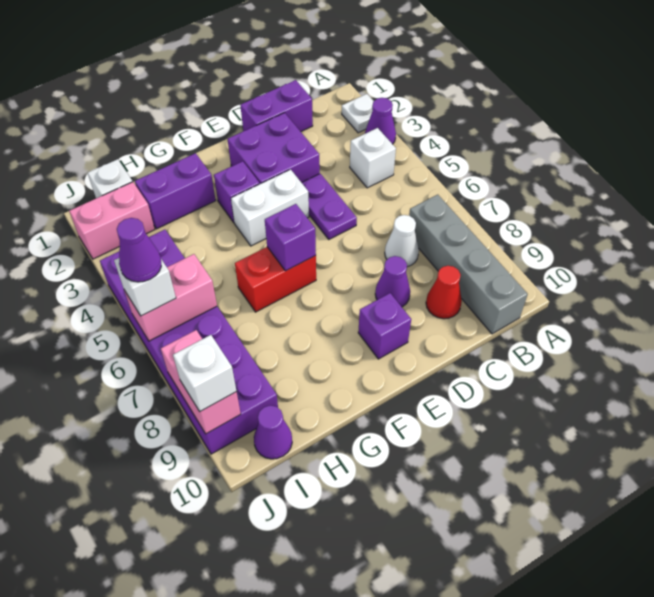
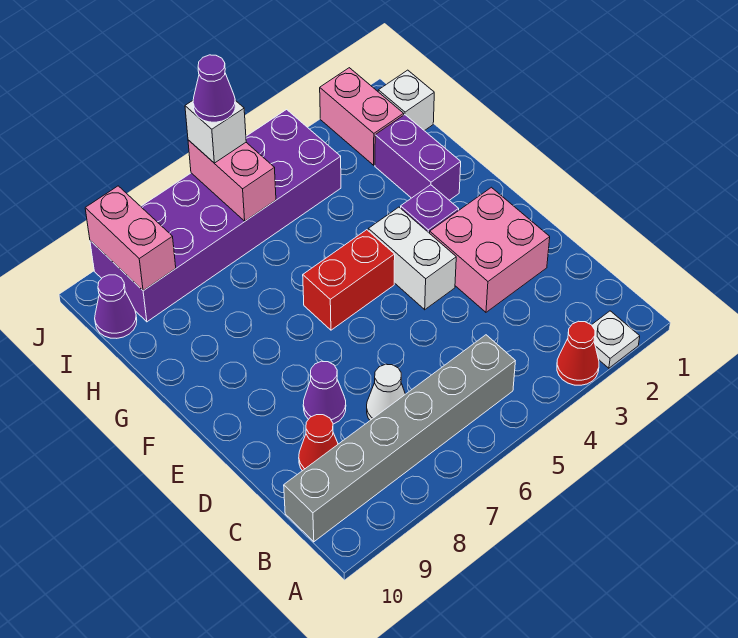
purple 1x1 cone [365,98,396,144] -> red 1x1 cone [557,321,599,385]
white 1x1 brick [350,128,396,188] -> none
grey 1x4 brick [409,195,528,334] -> grey 1x6 brick [284,335,515,542]
purple 1x2 brick [240,80,313,132] -> none
purple 2x2 brick [228,113,320,184] -> pink 2x2 brick [430,187,550,312]
purple 1x2 plate [302,174,357,239] -> none
purple 1x1 brick [358,293,411,359] -> none
red 1x2 brick [235,247,316,312] -> red 1x2 brick turned to [303,230,395,330]
purple 1x1 brick [265,204,316,271] -> none
pink 1x2 brick [161,330,241,434] -> pink 1x2 brick turned to [85,186,176,291]
white 1x1 brick [173,335,237,411] -> none

